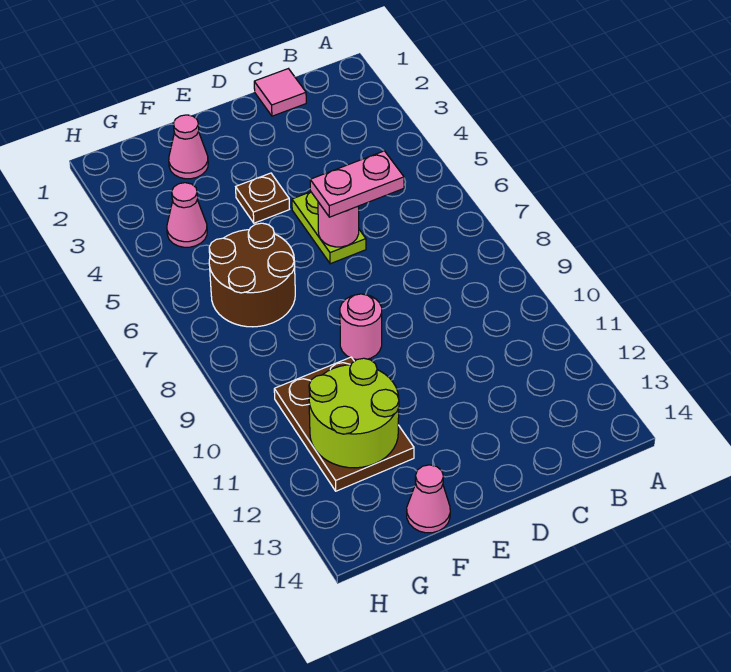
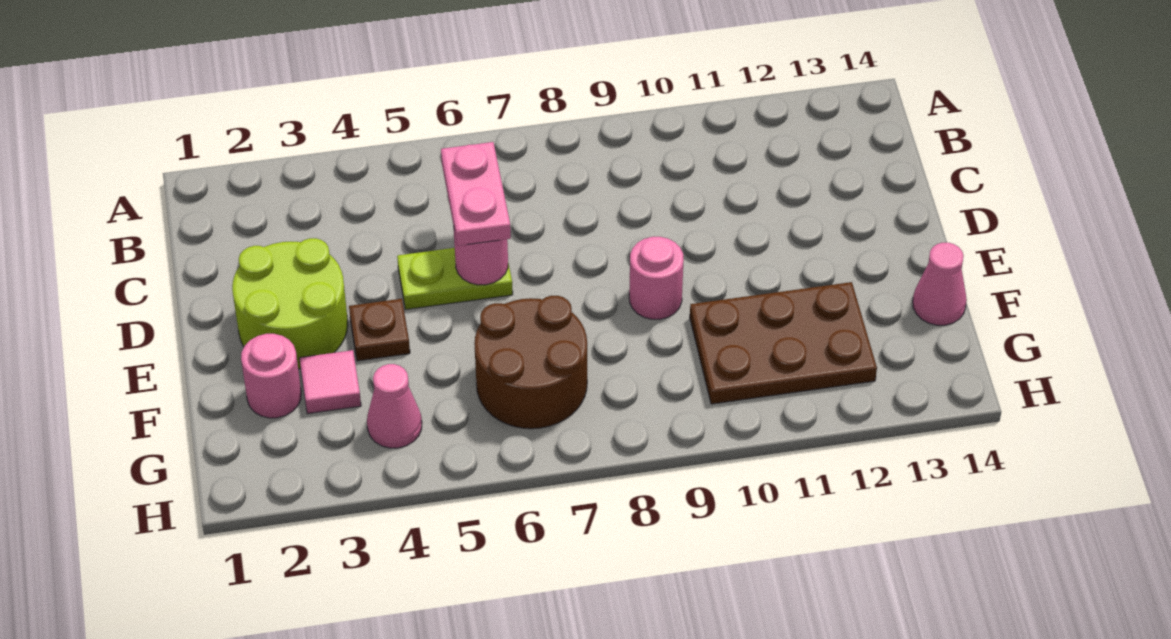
pink 1x1 tile [254,69,306,116] -> pink 1x1 tile moved to [299,350,361,414]
pink 1x1 cone [169,115,208,179] -> pink 1x1 round brick [241,334,301,418]
lime 2x2 round brick [309,358,399,468] -> lime 2x2 round brick moved to [232,238,348,369]

